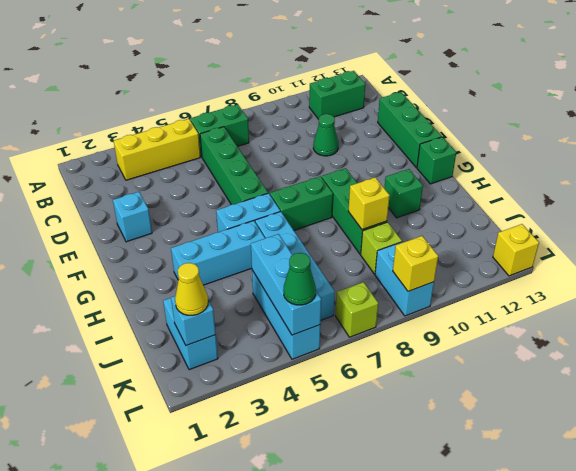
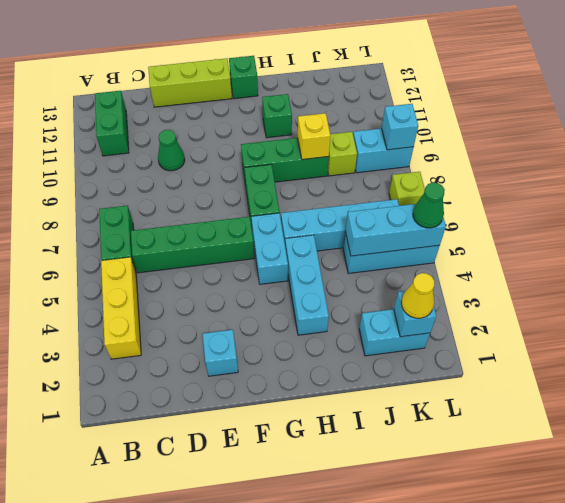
green 1x3 brick [378,92,442,168] -> lime 1x3 brick [148,58,232,107]
yellow 1x1 brick [393,236,438,292] -> cyan 1x1 brick [382,104,418,150]
yellow 1x1 brick [493,224,539,276] -> none

